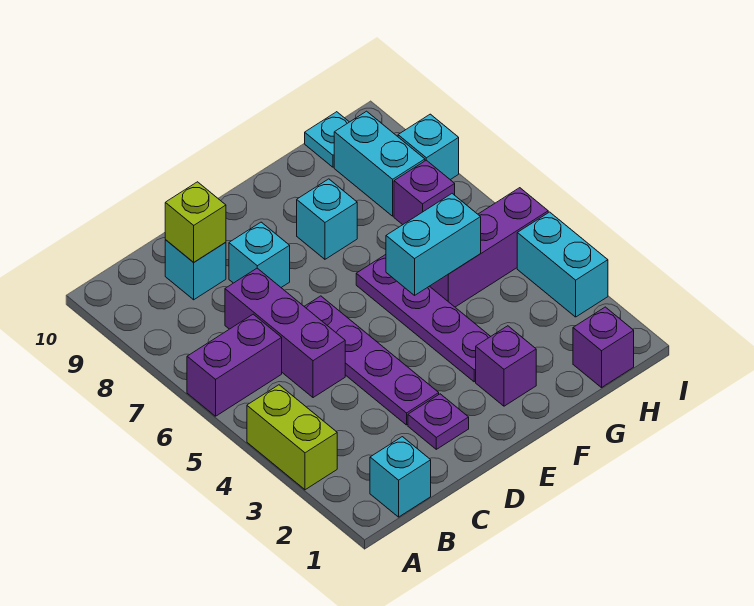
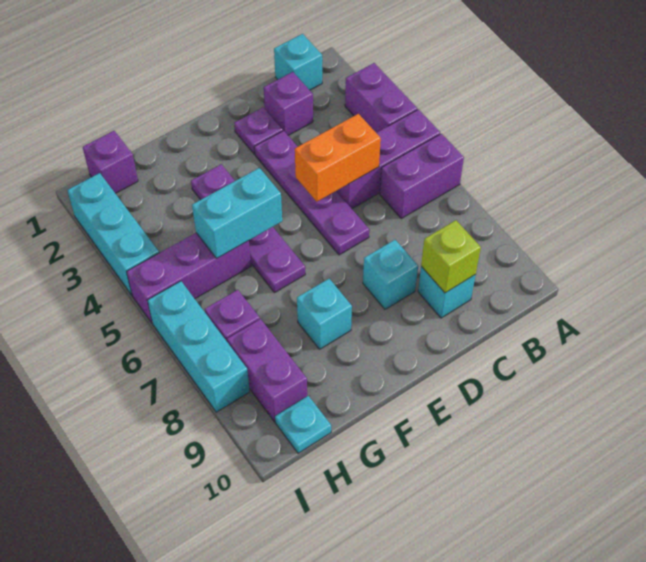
lime 1x2 brick [247,385,337,490] -> purple 1x2 brick [345,63,417,133]
purple 1x3 brick [225,268,345,398] -> purple 1x3 brick turned to [337,110,440,209]
none -> orange 1x2 brick [295,114,381,202]
purple 1x1 brick [476,326,536,406] -> purple 1x1 brick moved to [264,72,313,135]
cyan 1x2 brick [334,111,425,216] -> purple 1x2 brick [227,319,307,422]
cyan 1x2 brick [517,212,608,317] -> cyan 1x3 brick [67,173,159,295]
cyan 1x1 brick [398,114,459,180] -> cyan 1x3 brick [148,281,250,412]

